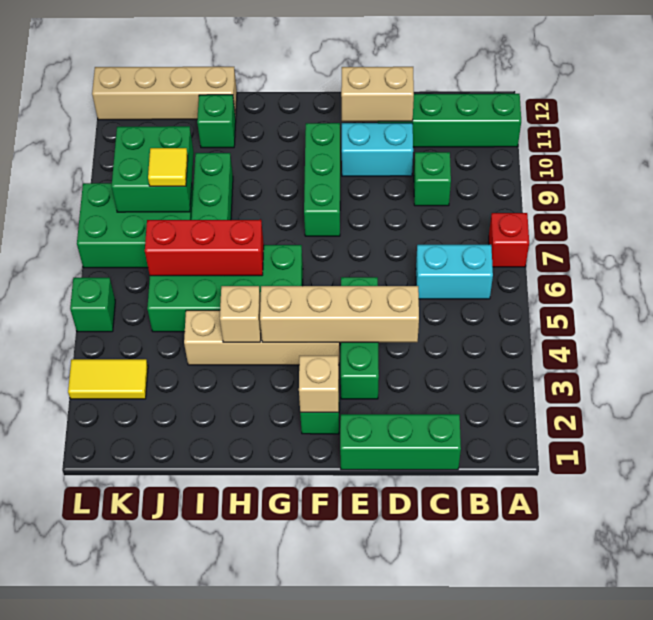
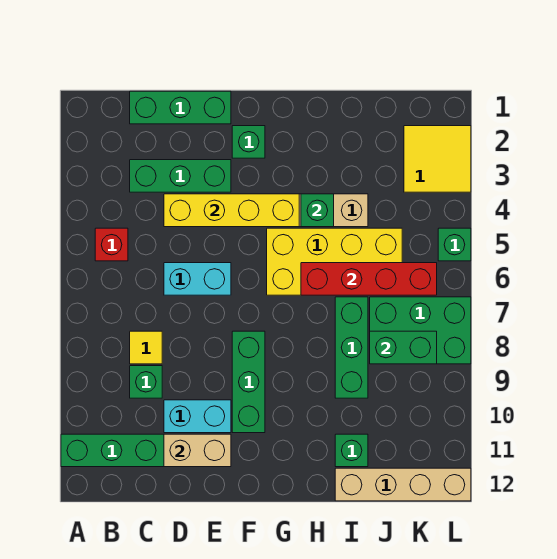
red 1x1 brick [489,213,529,267] -> red 1x1 brick moved to [95,228,128,261]
cyan 1x2 brick [416,245,493,299] -> cyan 1x2 brick moved to [164,263,231,295]
tan 1x4 brick [260,286,419,342] -> yellow 1x4 brick [164,194,299,227]
green 1x3 brick [341,277,379,399] -> green 1x3 brick turned to [130,160,231,192]
tan 1x1 brick [299,356,339,412] -> none
green 2x4 brick [147,245,303,332] -> yellow 2x4 brick [267,228,402,295]
tan 1x1 brick [220,286,261,342] -> green 1x1 brick [301,194,334,227]
red 1x3 brick [145,220,264,276] -> red 1x4 brick [301,263,437,295]
green 2x2 brick [111,126,194,212] -> green 1x2 brick [370,331,437,364]
yellow 1x1 tile [148,148,188,186] -> yellow 1x1 tile moved to [130,331,162,364]
yellow 1x2 tile [68,359,148,399] -> yellow 2x2 tile [404,126,471,192]

